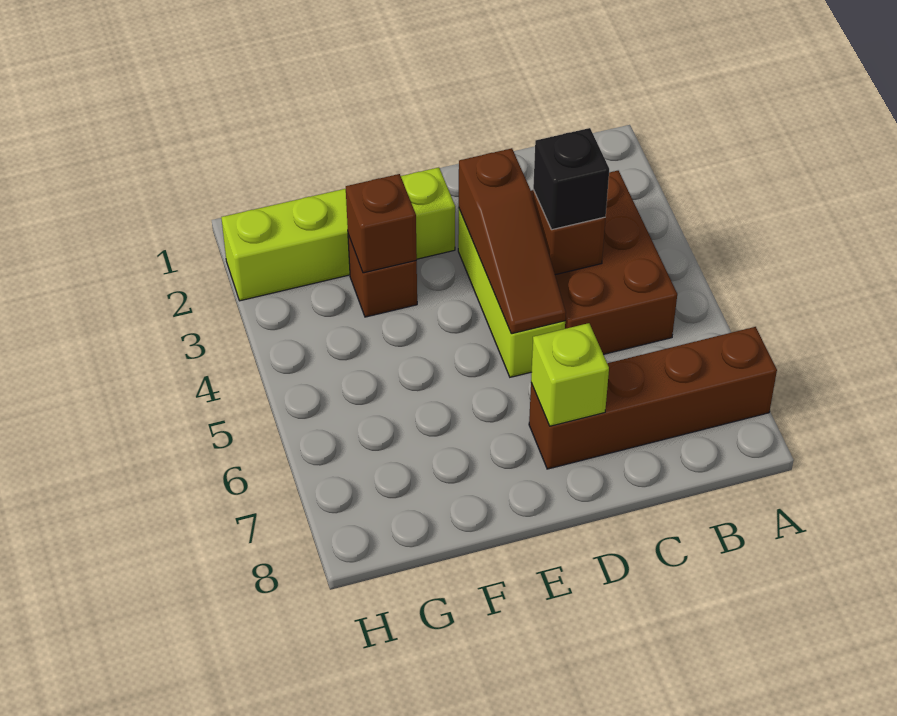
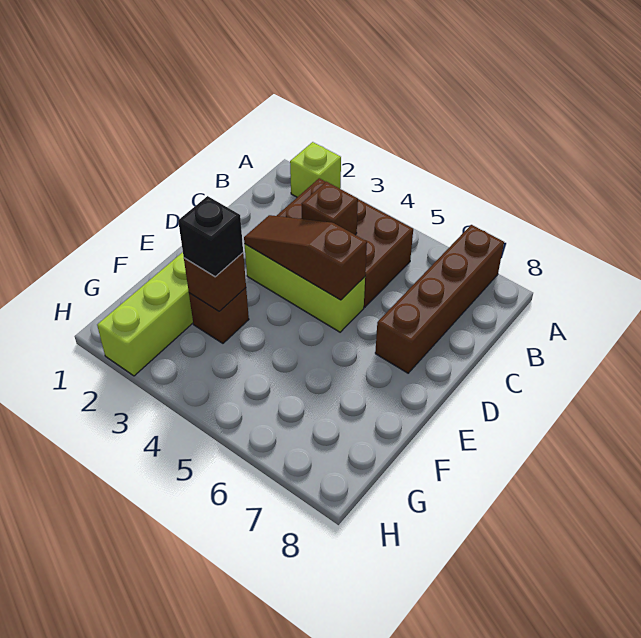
black 1x1 brick [533,128,609,230] -> black 1x1 brick moved to [178,196,243,277]
brown 1x3 slope [459,148,566,334] -> brown 1x3 slope turned to [244,215,367,300]
lime 1x1 brick [531,323,609,426] -> lime 1x1 brick moved to [290,142,341,197]

